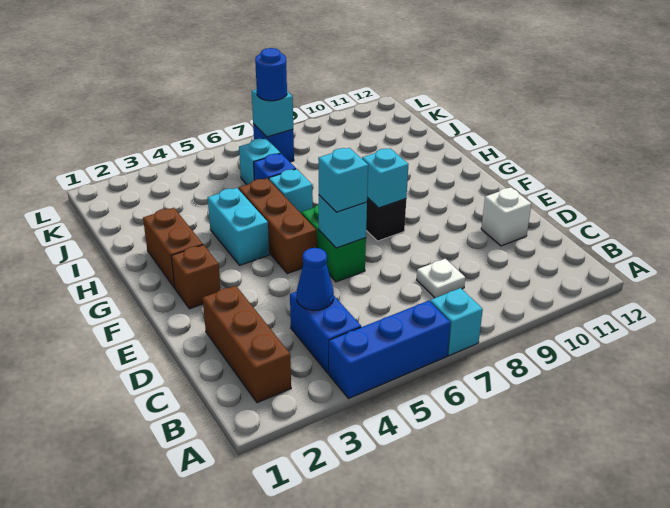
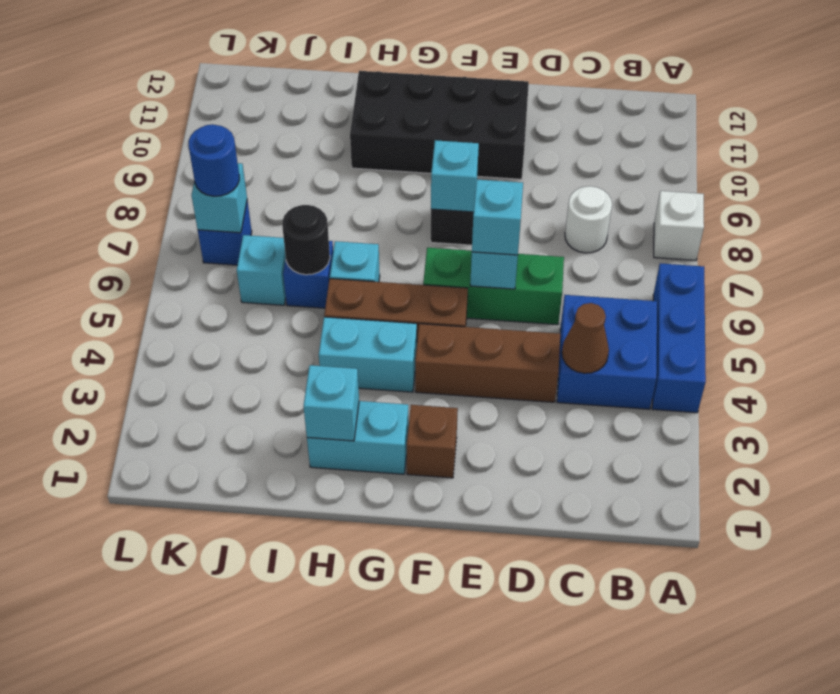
cyan 1x1 brick [430,288,483,356] -> cyan 1x1 brick moved to [303,365,359,441]
brown 1x3 brick [203,286,291,403] -> brown 1x3 brick moved to [415,324,560,402]
blue 1x2 brick [290,292,361,373] -> blue 2x2 brick [557,295,657,409]
blue 1x1 cone [297,248,334,310] -> brown 1x1 cone [562,303,609,373]
white 1x1 plate [417,259,465,298] -> white 1x1 round brick [565,186,612,253]
white 1x1 brick [481,187,531,246] -> white 1x1 brick moved to [654,191,704,260]
green 1x2 brick [301,204,366,282] -> green 1x3 brick [423,248,564,325]
none -> black 2x4 brick [350,71,529,179]
brown 1x2 brick [143,208,203,288] -> cyan 1x2 brick [307,401,409,474]
none -> black 1x1 round brick [282,205,330,275]

